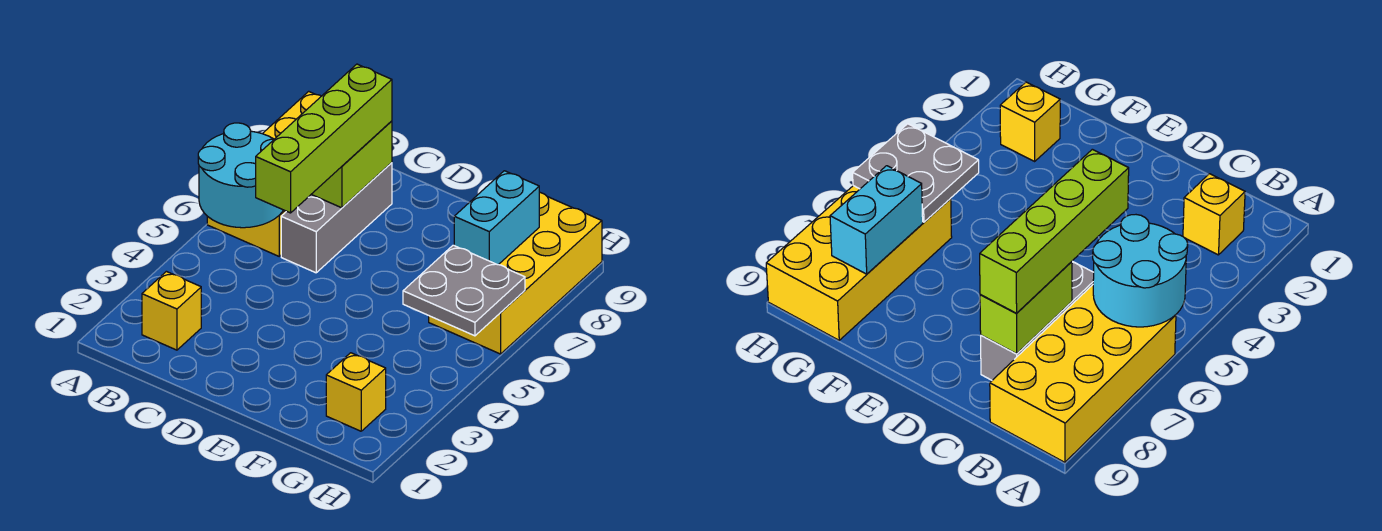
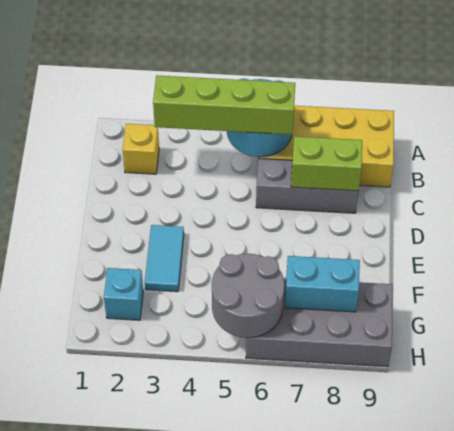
lime 1x4 brick [256,64,392,213] -> lime 1x4 brick moved to [153,75,295,135]
none -> cyan 1x2 tile [145,225,184,292]
yellow 1x1 brick [326,353,386,431] -> cyan 1x1 brick [104,268,143,320]
grey 2x2 plate [403,245,525,336] -> grey 2x2 round brick [212,254,284,338]
yellow 2x4 brick [429,192,602,354] -> grey 2x4 brick [246,278,393,367]

